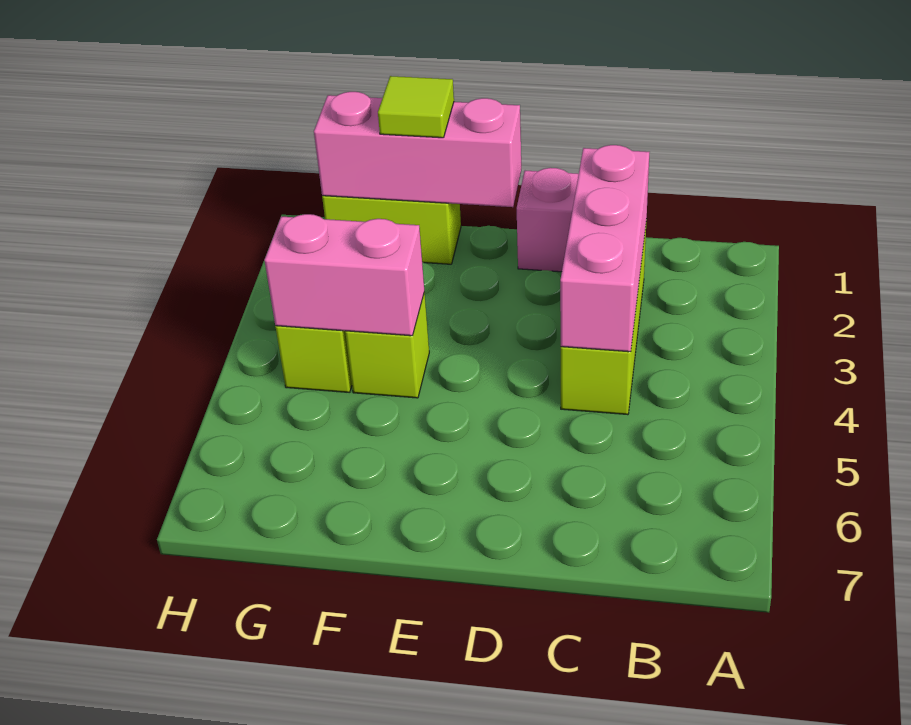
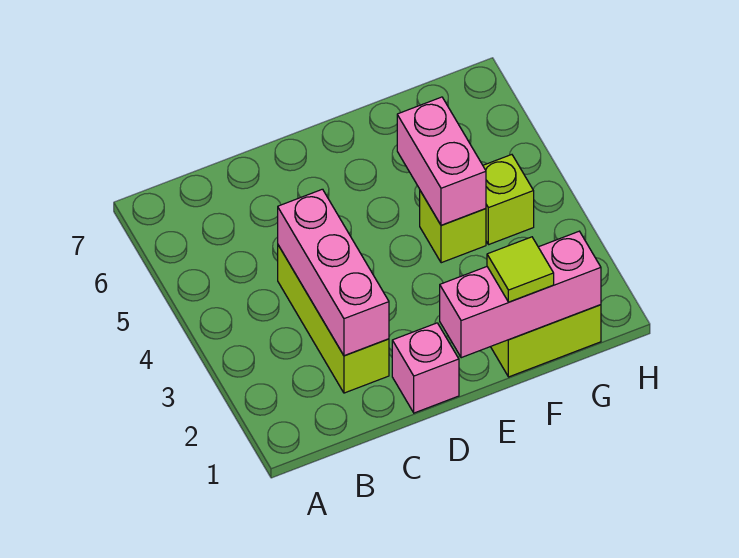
pink 1x2 brick [264,214,424,336] -> pink 1x2 brick turned to [397,97,486,225]

